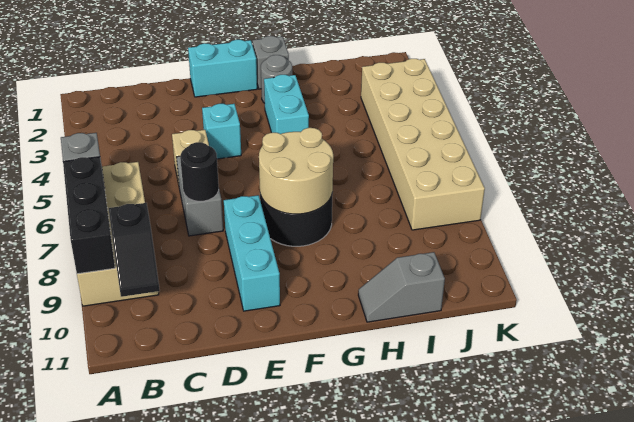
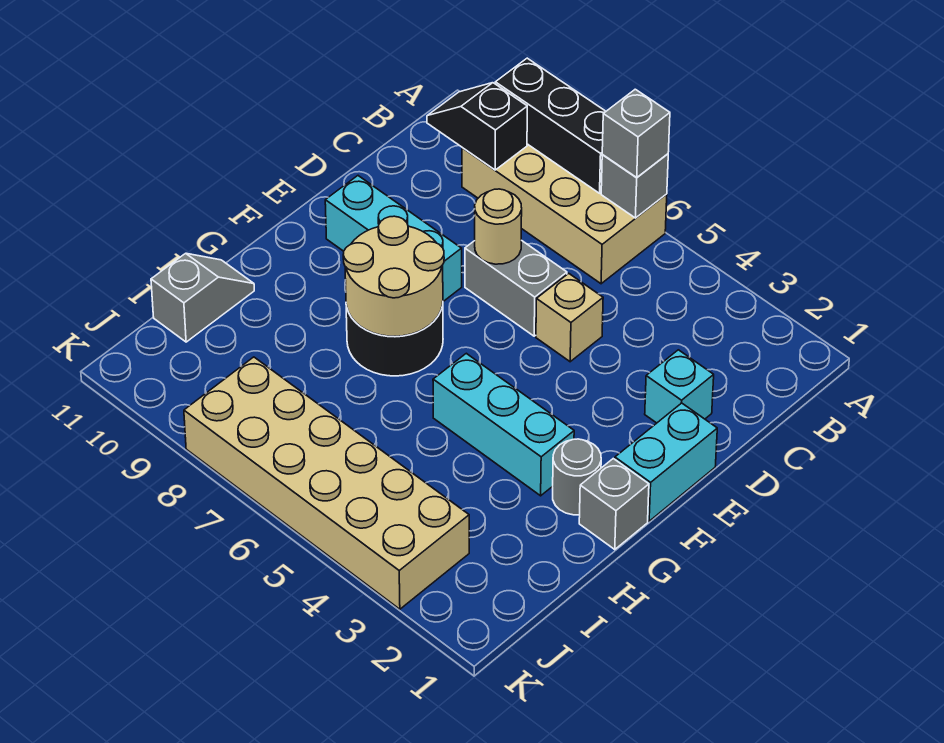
none -> grey 1x1 brick [602,89,670,178]
black 1x1 round brick [180,142,219,201] -> tan 1x1 round brick [475,189,522,264]
cyan 1x1 brick [202,104,241,159] -> cyan 1x1 brick moved to [645,350,714,423]
cyan 1x2 brick [264,75,309,134] -> cyan 1x3 brick [433,353,574,496]

